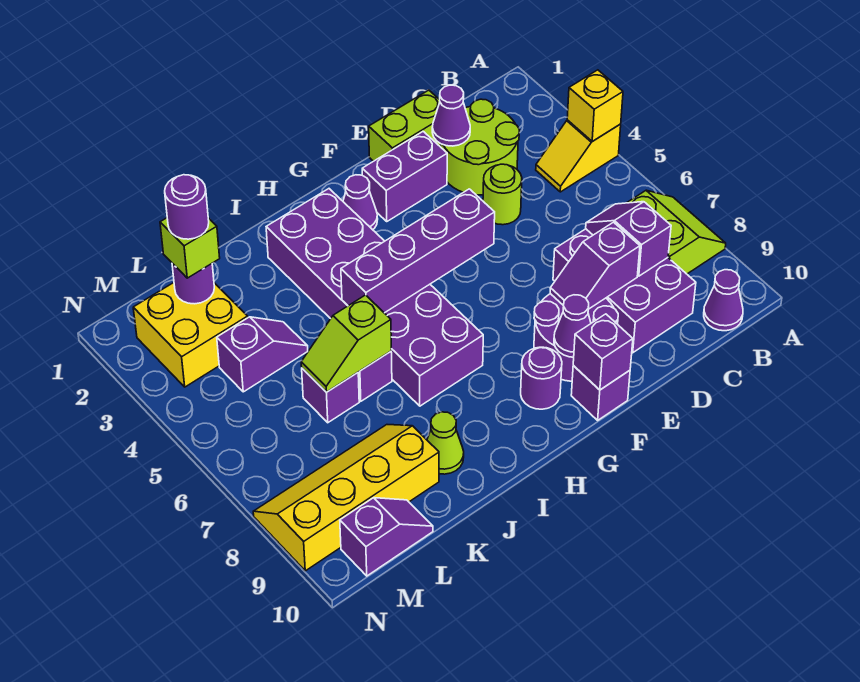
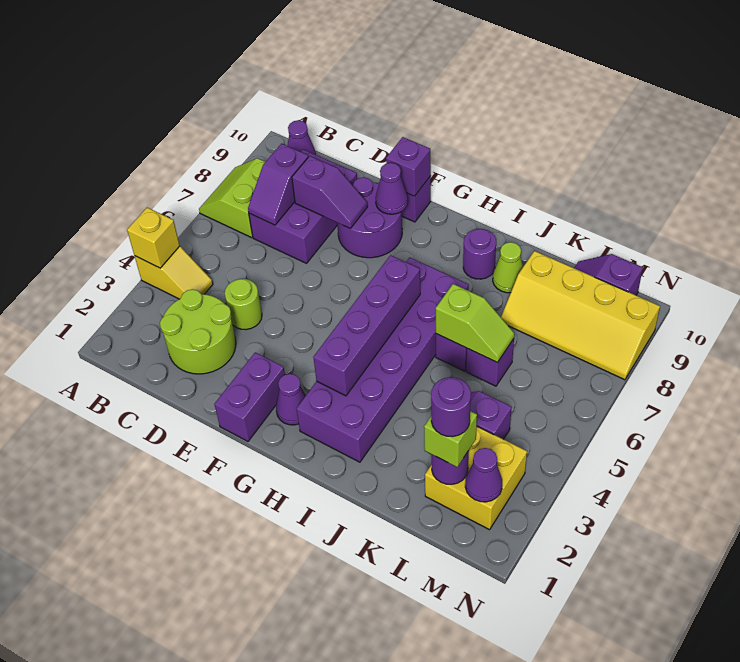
lime 1x2 brick [369,90,441,161] -> none
purple 1x1 cone [432,85,470,146] -> purple 1x1 cone moved to [465,448,502,502]
purple 1x2 brick [362,132,447,221] -> purple 1x2 brick turned to [214,352,285,441]
purple 1x4 brick [341,189,495,313] -> purple 1x4 brick turned to [313,255,420,396]
purple 1x1 round brick [521,347,562,409] -> purple 1x1 round brick moved to [463,229,496,279]

